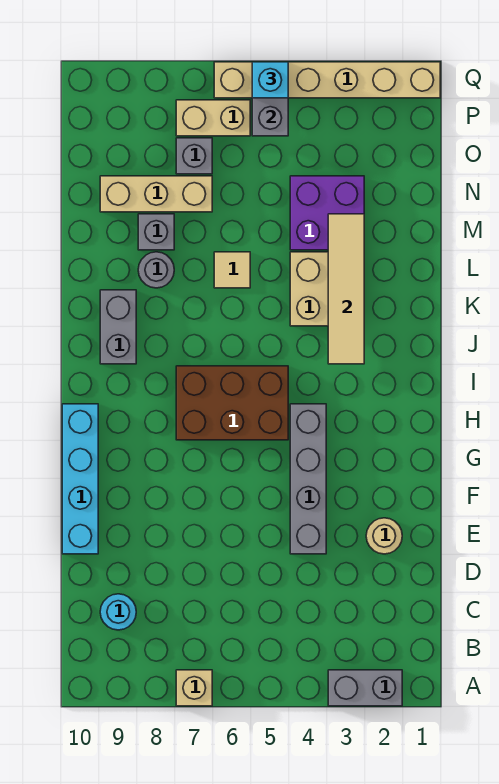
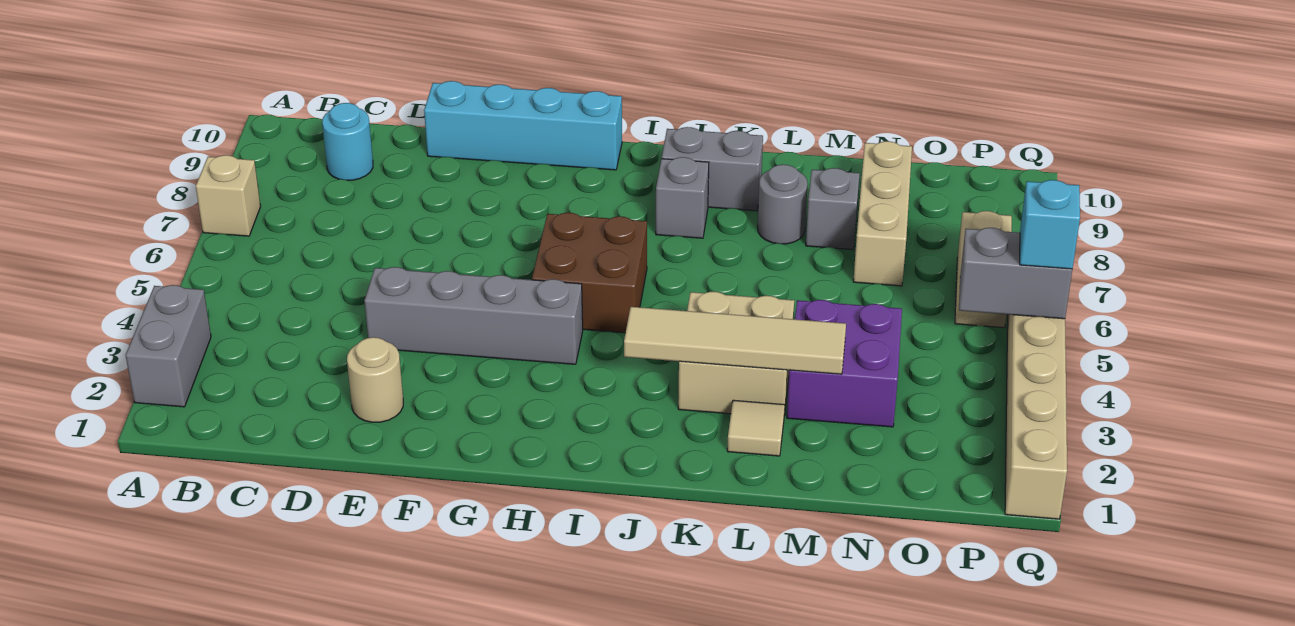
brown 2x3 brick [176,366,288,440] -> brown 2x2 brick [532,213,647,333]
tan 1x1 tile [214,252,250,288] -> tan 1x1 tile moved to [727,400,785,456]
grey 1x1 brick [176,138,212,174] -> grey 1x1 brick moved to [656,157,709,238]

